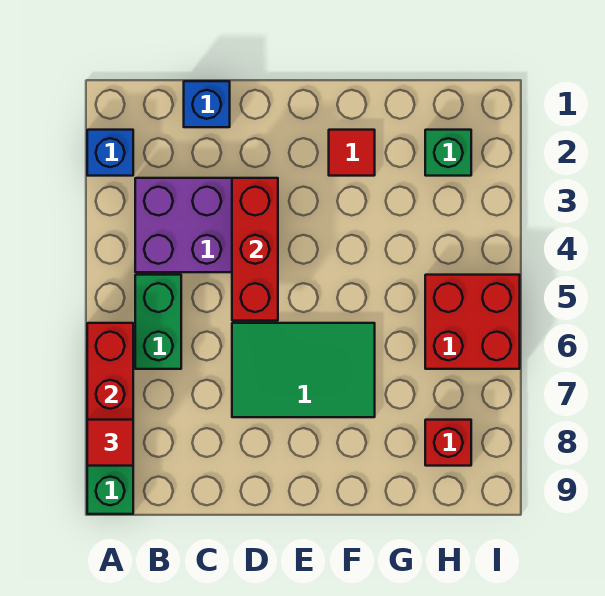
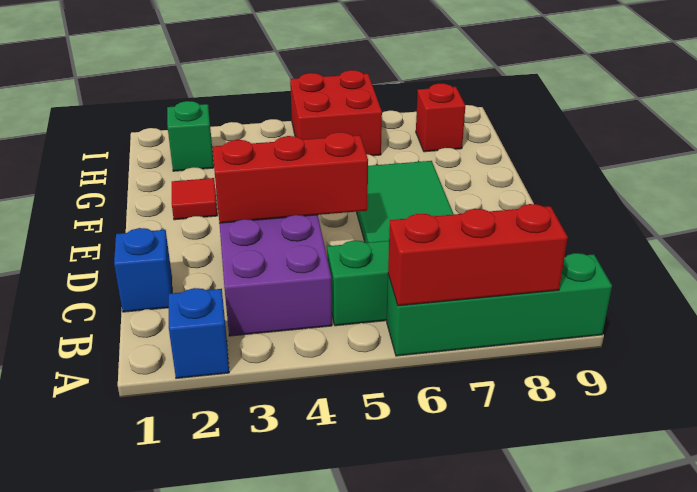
red 1x1 tile [87,420,133,466] -> none

